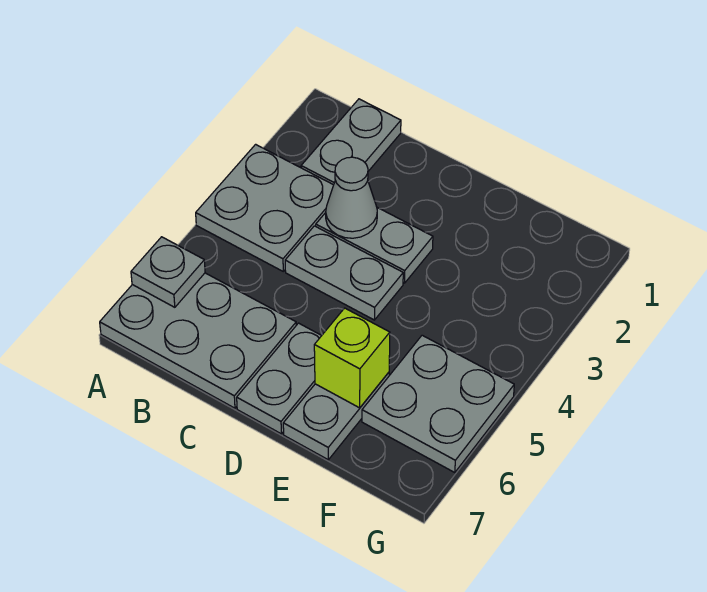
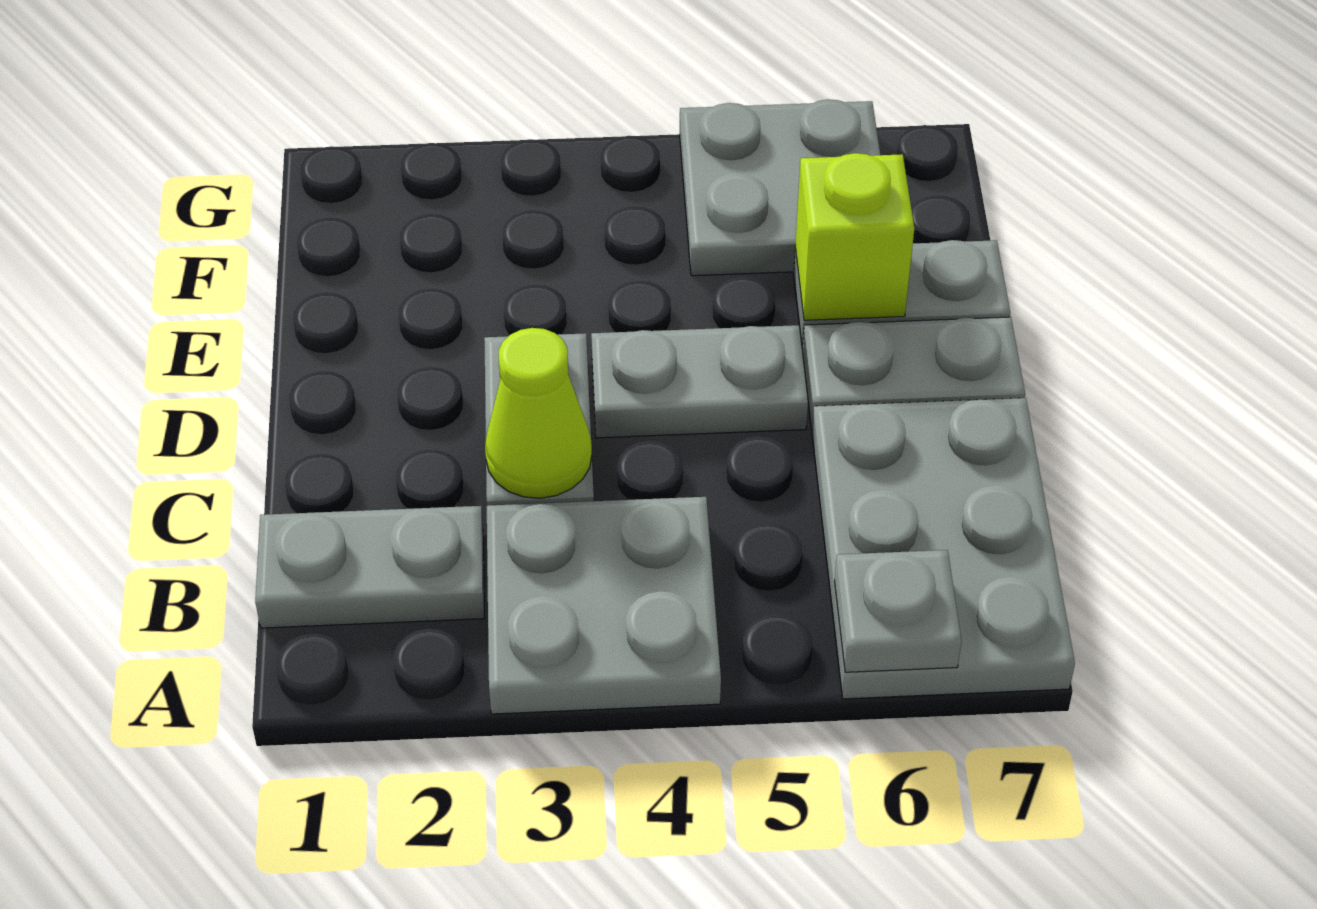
grey 1x1 cone [326,157,377,238] -> lime 1x1 cone [485,328,592,498]
grey 1x2 plate [285,226,403,320] -> grey 1x2 plate turned to [591,325,808,438]

